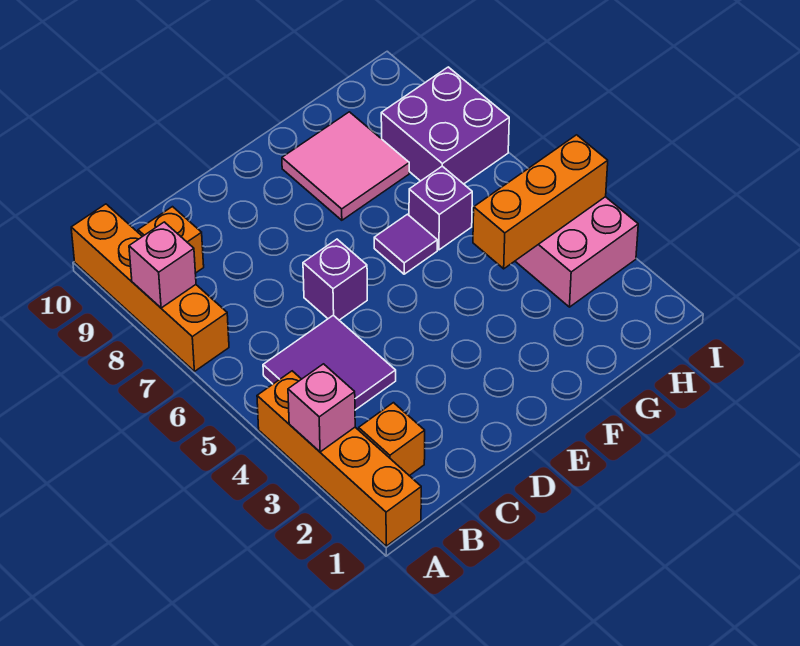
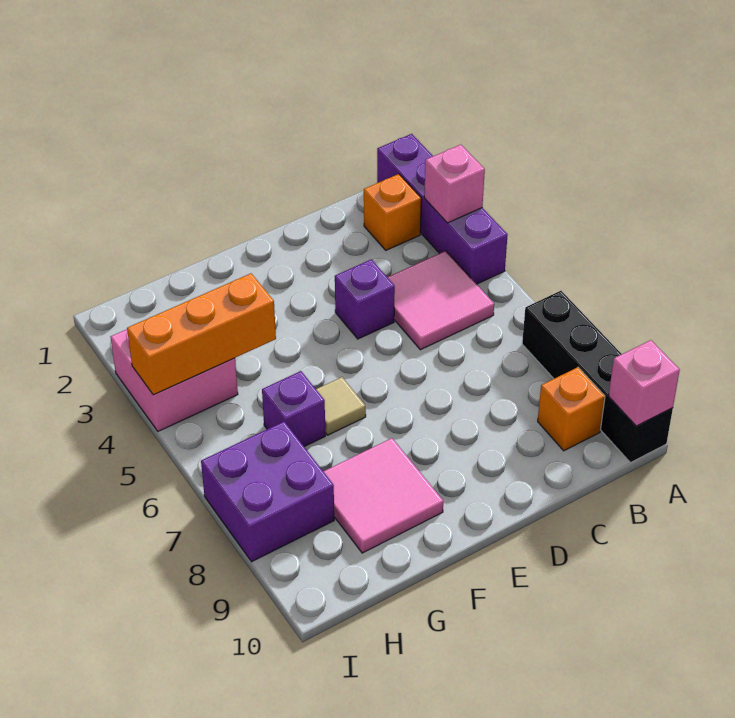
orange 1x4 brick [257,371,421,546] -> purple 1x4 brick [377,134,508,284]
orange 1x4 brick [71,204,229,371] -> black 1x4 brick [522,291,673,463]
pink 1x1 brick [129,222,196,308] -> pink 1x1 brick moved to [609,340,680,426]
purple 2x2 tile [263,315,396,410] -> pink 2x2 tile [387,251,494,350]
purple 1x1 brick [303,239,367,320] -> purple 1x1 brick moved to [335,259,395,339]
purple 1x1 tile [374,214,437,274] -> tan 1x1 tile [316,377,366,435]

